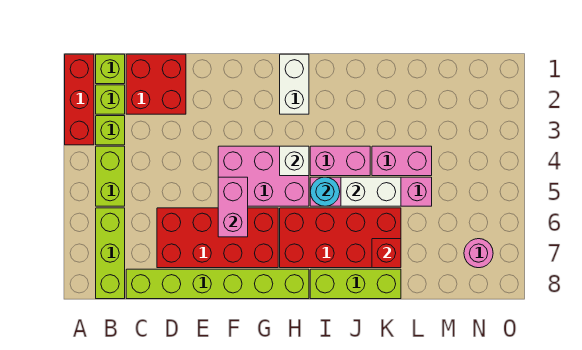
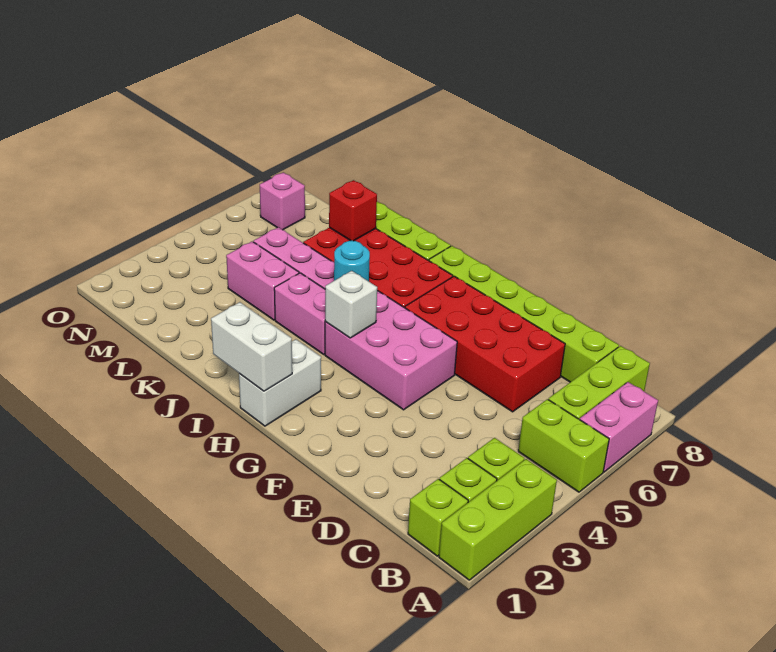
red 1x3 brick [65,54,94,145] -> lime 1x3 brick [439,459,557,580]
lime 1x2 brick [96,146,125,206] -> lime 1x2 brick turned to [518,399,609,492]
red 2x2 brick [126,54,186,114] -> none
pink 1x2 brick [218,177,248,237] -> pink 1x2 brick moved to [580,382,658,472]
white 1x2 brick [341,177,401,206] -> white 1x2 brick moved to [211,302,292,391]
pink 1x1 round brick [464,239,493,268] -> pink 1x1 brick [260,172,305,230]

